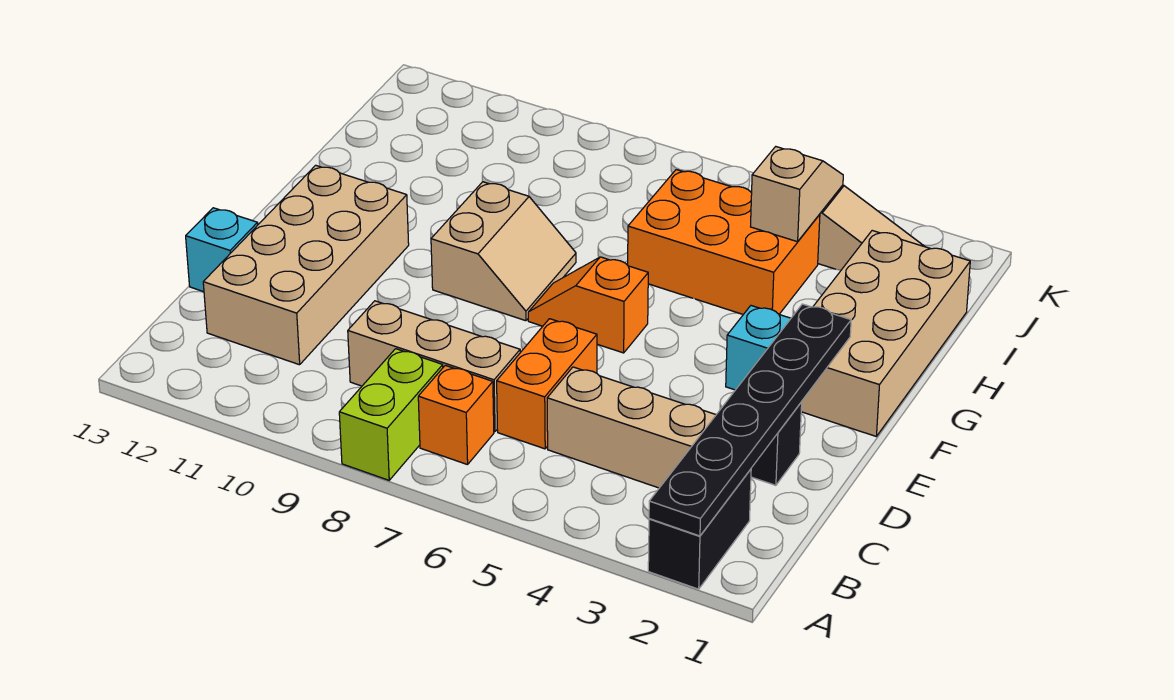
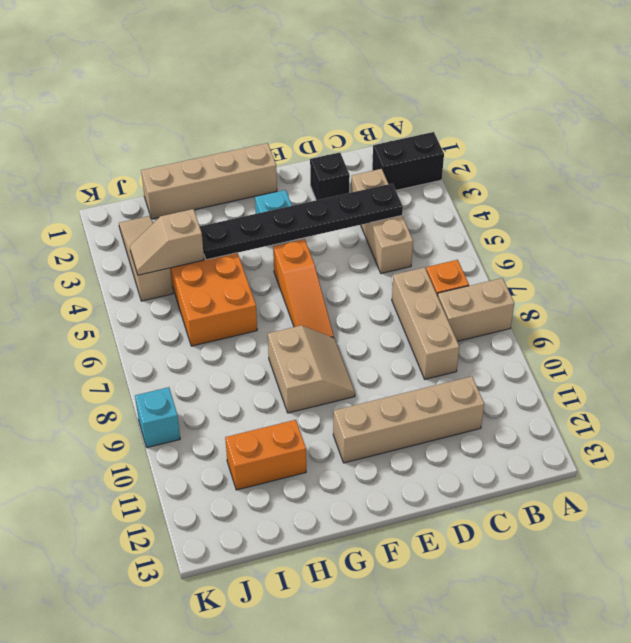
black 1x6 plate [649,304,851,536] -> black 1x6 plate moved to [200,183,403,260]
lime 1x2 brick [339,349,443,480] -> tan 1x2 brick [438,278,514,341]
orange 1x2 brick [497,319,597,449] -> orange 1x2 brick moved to [225,420,306,490]
tan 2x4 brick [203,165,409,365] -> tan 1x4 brick [333,376,484,463]
cyan 1x1 brick [186,208,258,292] -> cyan 1x1 brick moved to [135,387,180,448]
tan 2x4 brick [801,231,970,436] -> tan 1x4 brick [141,143,277,219]
orange 1x2 slope [528,257,648,353] -> orange 1x3 slope [273,239,334,338]
tan 2x2 slope [431,182,576,321] -> tan 2x2 slope turned to [268,326,355,413]

